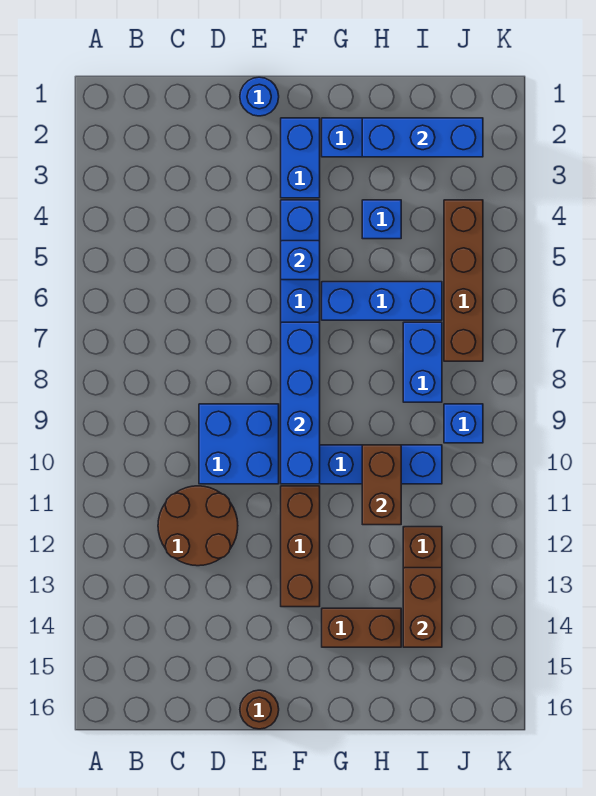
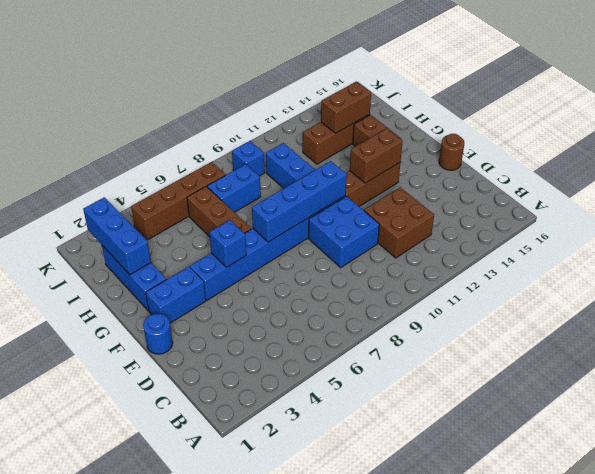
brown 2x2 round brick [158,486,238,566] -> brown 2x2 brick [364,187,434,258]
blue 1x3 brick [322,282,442,320] -> brown 1x3 brick [187,186,251,237]
blue 1x1 brick [362,200,401,239] -> none
brown 1x2 brick [362,445,401,525] -> brown 1x2 brick moved to [350,128,403,183]

